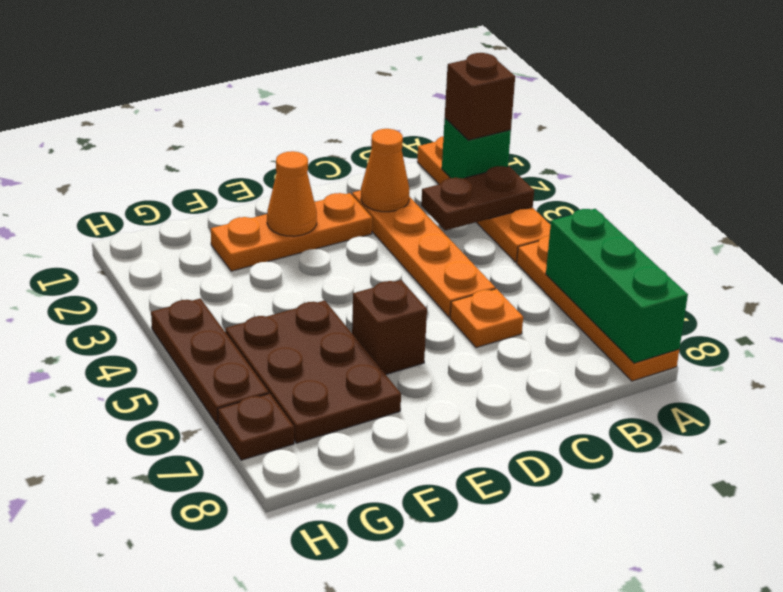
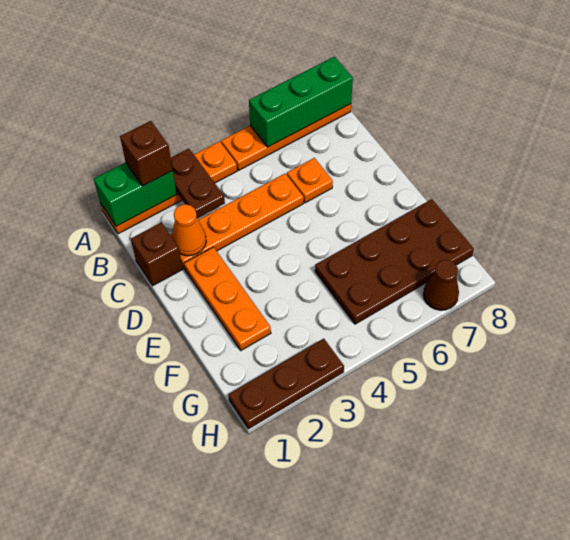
green 1x1 brick [442,118,511,179] -> green 1x2 brick [94,162,177,226]
orange 1x1 cone [267,151,317,236] -> none
brown 1x1 brick [352,280,427,374] -> brown 1x1 brick moved to [131,223,183,285]
brown 2x3 plate [225,300,401,443] -> brown 2x4 plate [315,199,474,324]
brown 1x3 plate [151,298,269,425] -> brown 1x3 plate moved to [228,339,344,429]
brown 1x1 plate [218,393,294,460] -> brown 1x1 cone [423,260,459,310]

